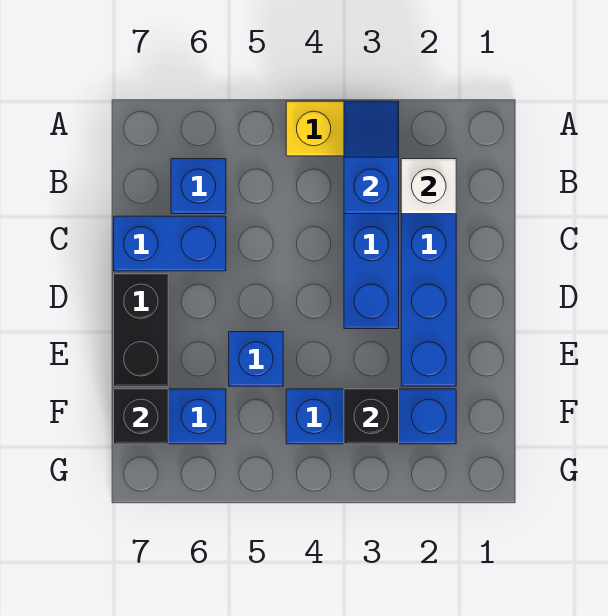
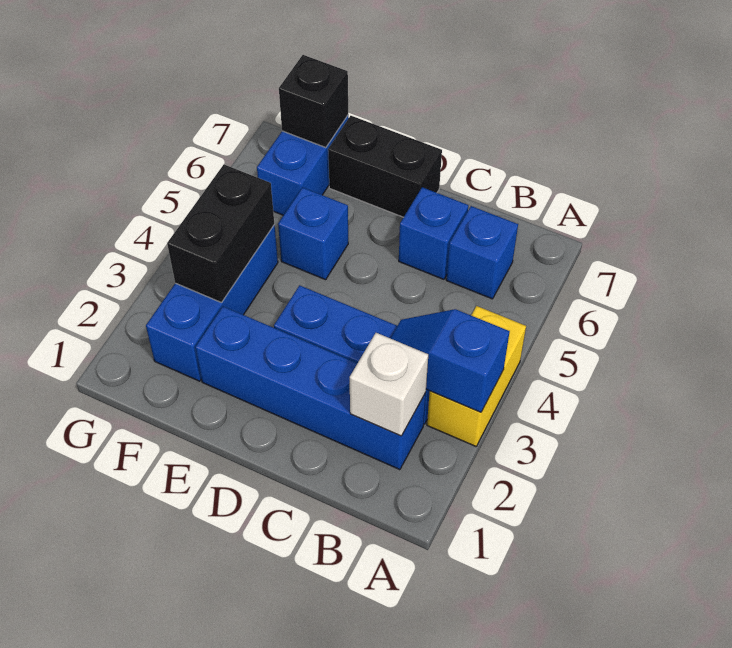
blue 1x2 slope [344,101,399,214] -> blue 1x2 slope turned to [390,309,510,412]
blue 1x2 brick [114,216,226,271] -> blue 1x1 brick [399,187,468,279]
black 1x1 brick [344,389,399,444] -> black 1x2 brick [167,165,274,302]

